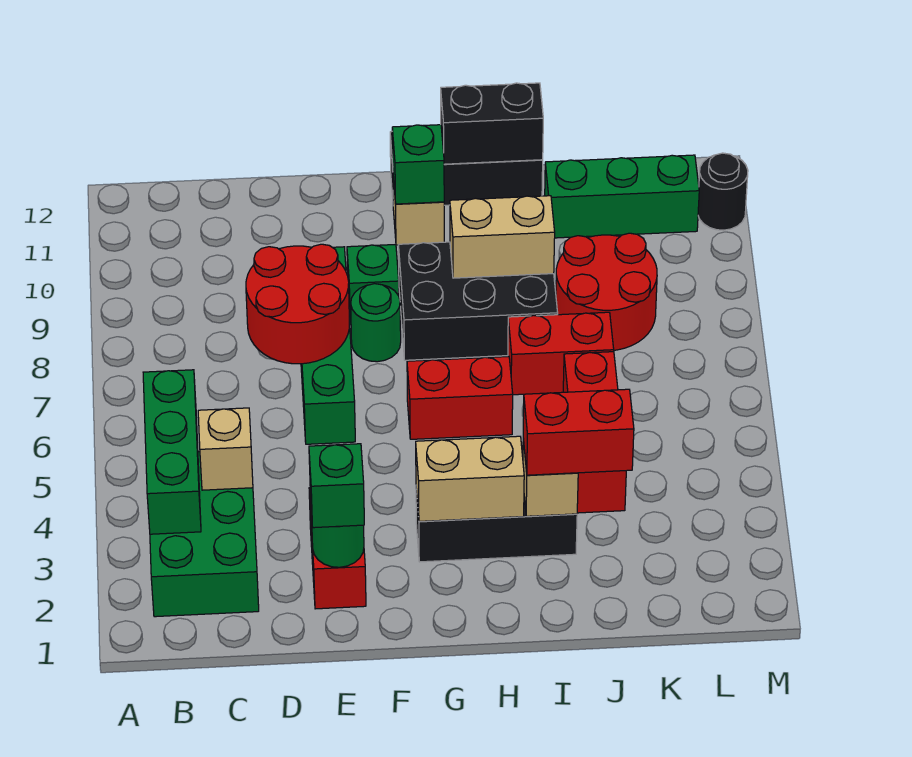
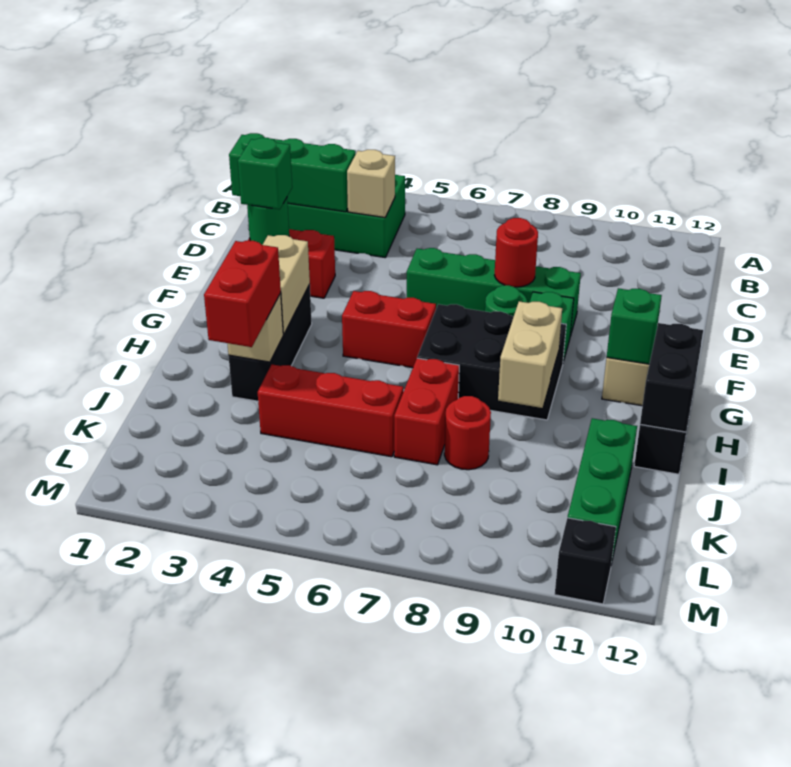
green 1x3 brick [143,370,201,534] -> green 1x3 brick moved to [229,133,356,212]
red 2x2 round brick [246,244,349,364] -> red 1x1 round brick [494,218,538,287]
red 1x2 brick [407,357,513,439] -> red 1x2 brick turned to [342,291,436,368]
black 2x3 brick [398,242,558,360] -> black 2x3 brick turned to [417,304,566,420]
red 2x2 round brick [556,233,657,350] -> red 1x1 round brick [444,396,491,470]
black 1x1 round brick [698,153,748,230] -> black 1x1 brick [555,518,616,604]

